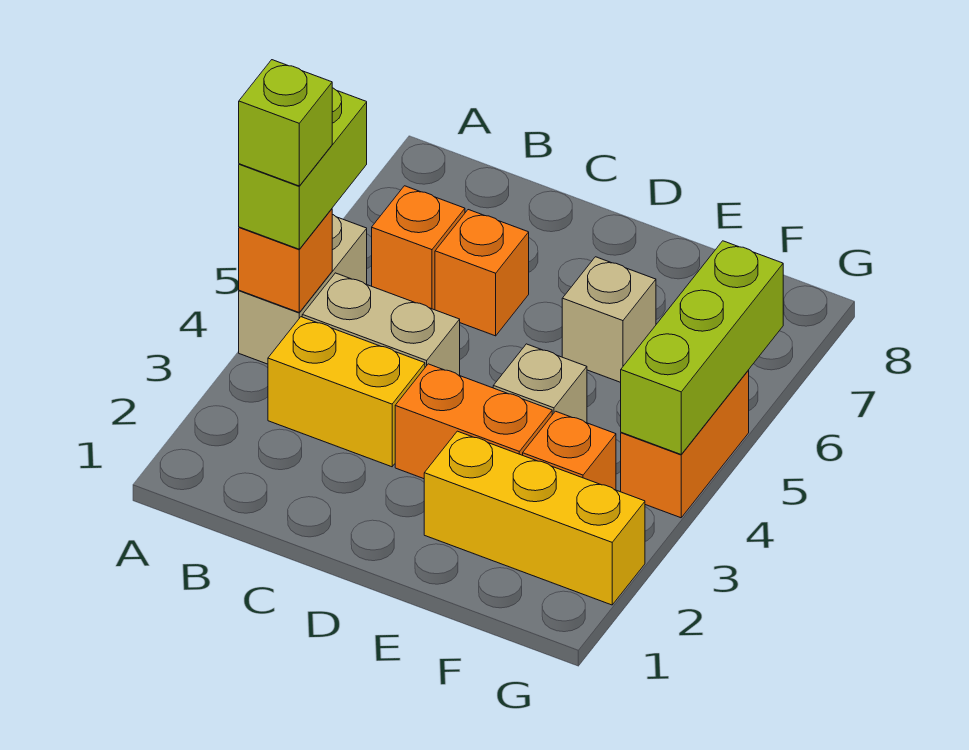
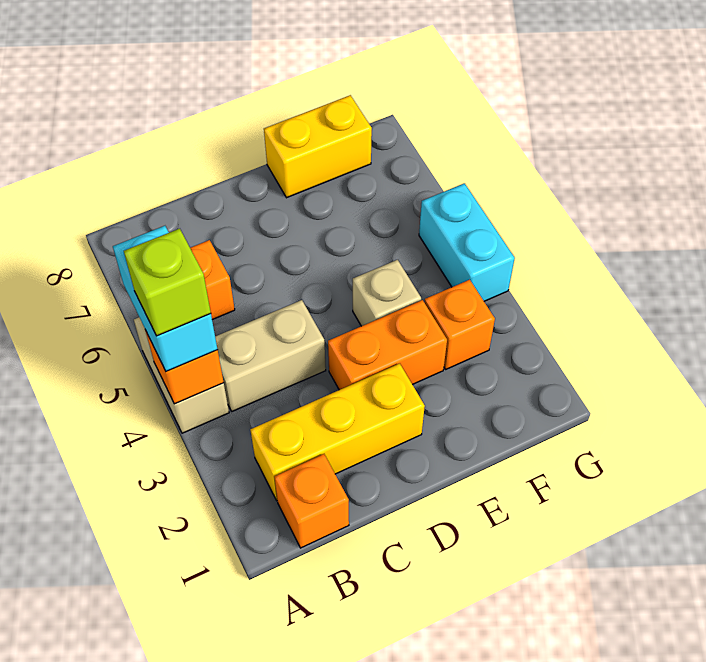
lime 1x2 brick [239,88,367,249] -> cyan 1x2 brick [113,226,218,372]
yellow 1x2 brick [268,317,425,467] -> yellow 1x2 brick moved to [264,95,372,198]
orange 1x1 brick [435,210,529,336] -> orange 1x1 brick moved to [274,454,349,548]
yellow 1x3 brick [424,431,645,605] -> yellow 1x3 brick moved to [250,363,425,500]
tan 1x1 brick [562,257,656,382] -> none
orange 1x2 brick [621,370,749,518] -> cyan 1x2 brick [419,183,515,301]
lime 1x3 brick [621,241,783,454] -> none

